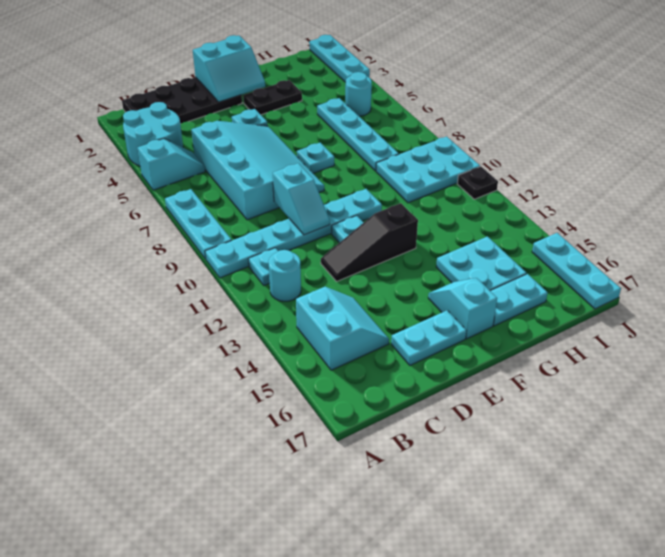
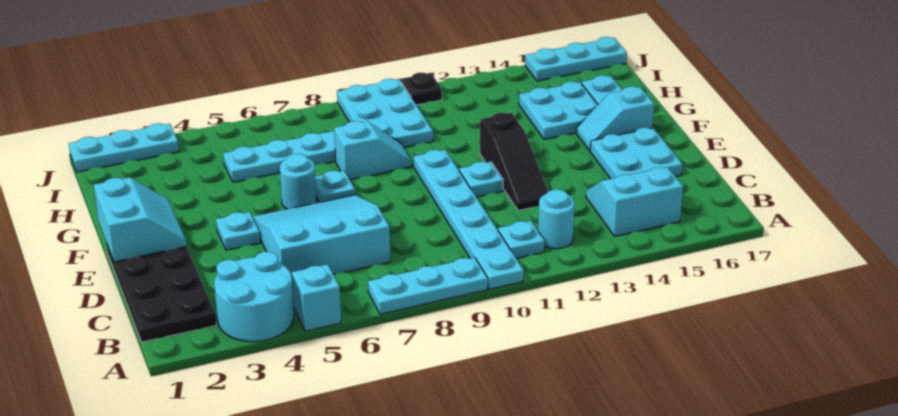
cyan 3x4 slope [191,121,324,220] -> cyan 3x3 slope [252,195,390,275]
cyan 1x2 slope [273,163,330,235] -> cyan 1x2 slope moved to [334,121,412,180]
cyan 1x2 plate [391,310,466,365] -> cyan 2x2 plate [590,128,682,179]
black 1x2 plate [243,80,302,115] -> none
cyan 1x1 round brick [345,72,372,116] -> cyan 1x1 round brick moved to [280,154,316,209]

